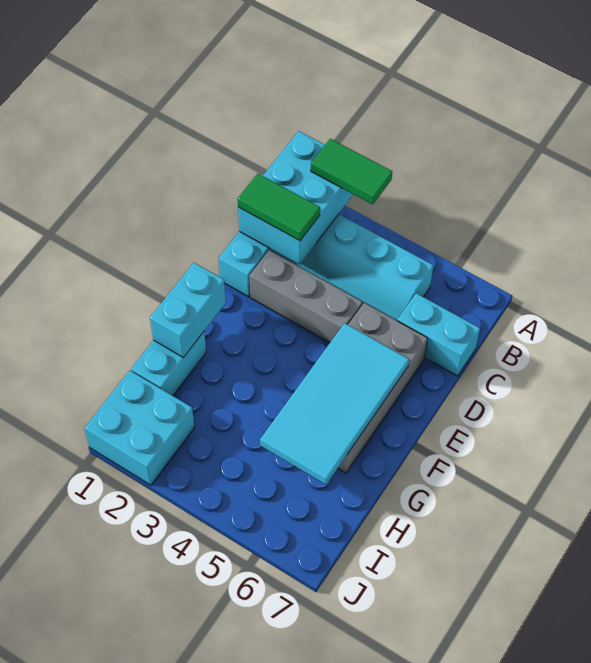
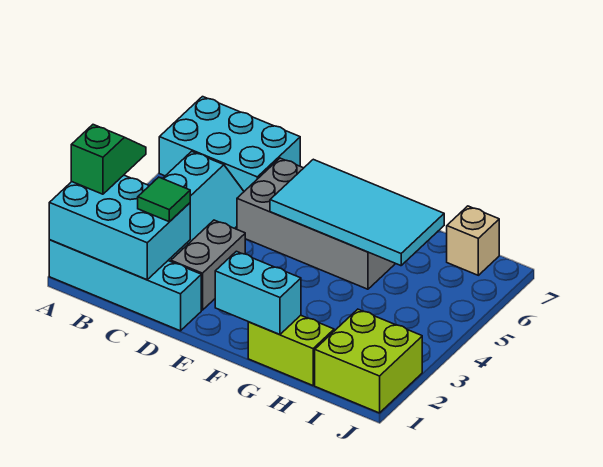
green 1x2 tile [311,139,392,204] -> green 1x2 slope [71,125,146,194]
green 1x2 tile [238,174,320,241] -> green 1x1 tile [138,177,190,222]
cyan 1x2 brick [397,293,480,376] -> cyan 2x3 brick [159,97,300,191]
grey 1x3 brick [249,250,362,343] -> grey 1x2 brick [171,220,245,310]
cyan 1x2 brick [131,332,206,396] -> lime 1x2 brick [248,315,334,385]
cyan 2x2 brick [84,371,195,485] -> lime 2x2 brick [315,309,422,413]
none -> tan 1x1 brick [447,206,499,275]

